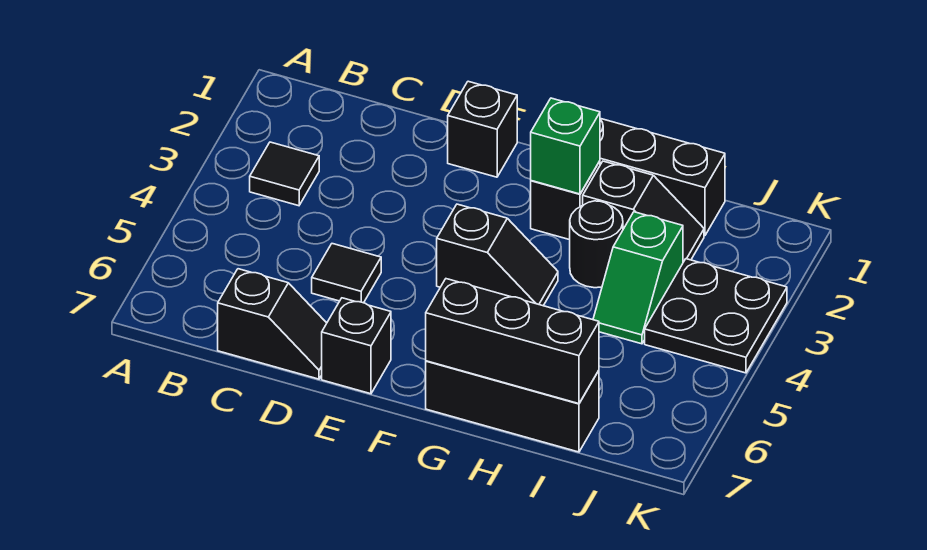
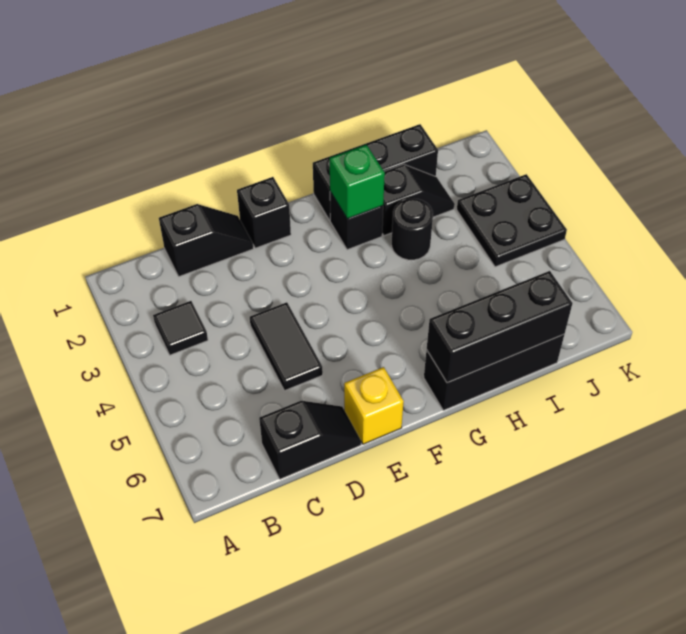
black 1x1 tile [312,244,381,303] -> black 1x2 tile [250,302,323,391]
black 1x1 brick [322,298,391,394] -> yellow 1x1 brick [344,367,404,444]
black 1x2 slope [437,204,558,306] -> black 1x2 slope moved to [159,204,253,276]
green 1x2 slope [593,212,683,344] -> none

